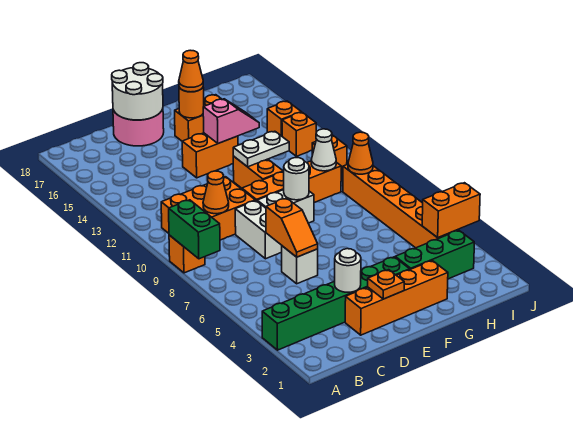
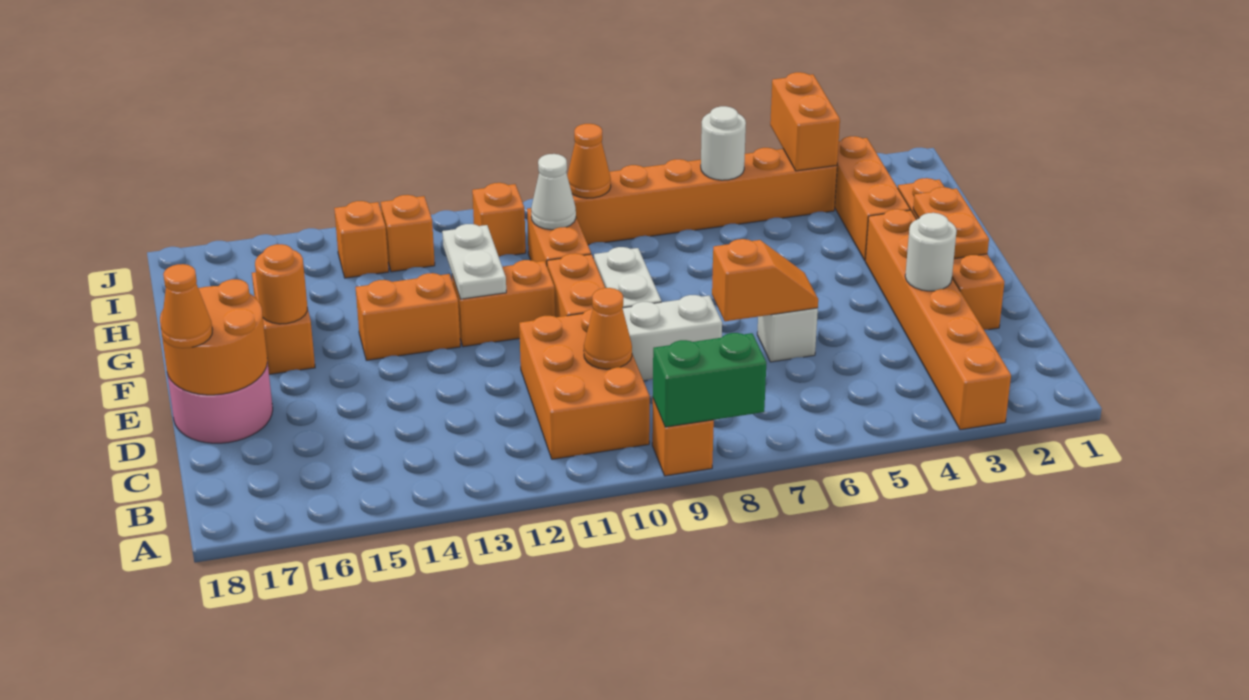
green 1x6 brick [262,257,410,350] -> orange 1x6 brick [865,209,1011,430]
white 2x2 round brick [112,63,163,120] -> orange 2x2 round brick [160,279,267,395]
orange 1x1 plate [368,270,404,299] -> orange 1x2 plate [913,187,989,259]
orange 1x2 brick [182,133,238,178] -> orange 1x2 brick turned to [356,273,460,360]
white 1x1 round brick [283,158,309,200] -> white 1x1 round brick moved to [701,106,746,180]
pink 1x2 slope [203,99,259,143] -> none
orange 1x1 cone [179,50,203,92] -> orange 1x1 cone moved to [161,264,212,348]
green 1x3 brick [395,230,474,279] -> orange 1x3 brick [835,136,910,260]

